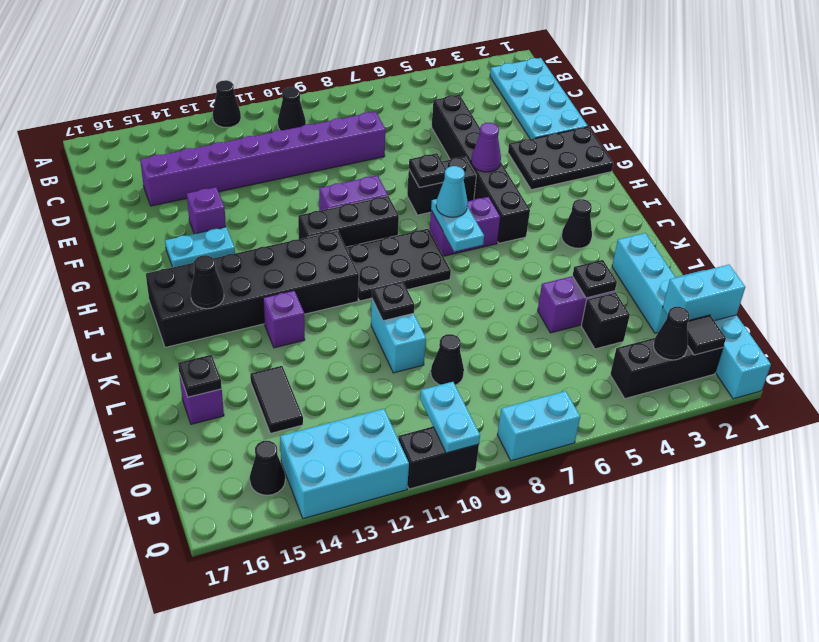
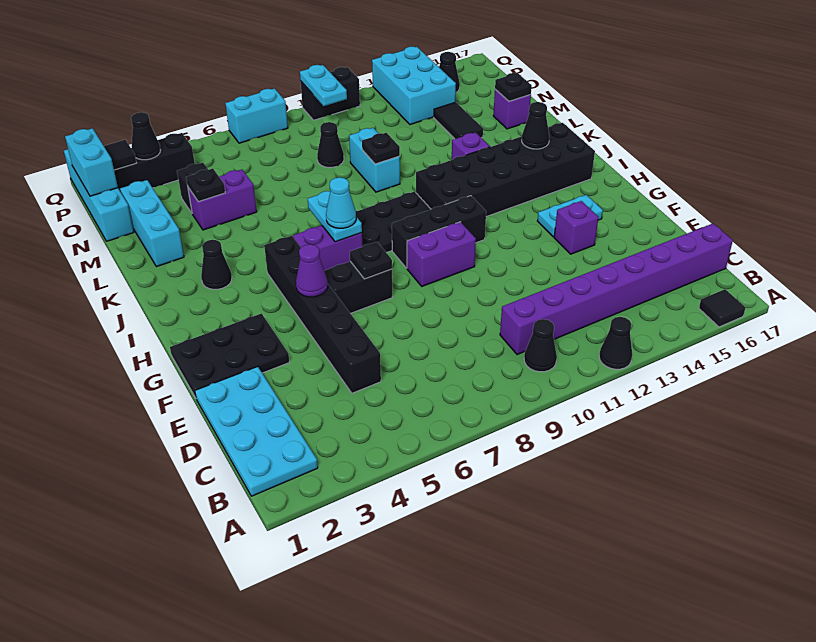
none -> black 1x1 tile [699,289,745,327]
purple 1x8 brick [140,112,386,206] -> purple 1x8 brick moved to [500,223,733,355]
cyan 1x2 brick [663,265,745,321] -> cyan 1x2 brick turned to [65,128,118,196]
cyan 2x3 brick [280,409,409,519] -> cyan 2x3 brick turned to [372,47,456,125]

